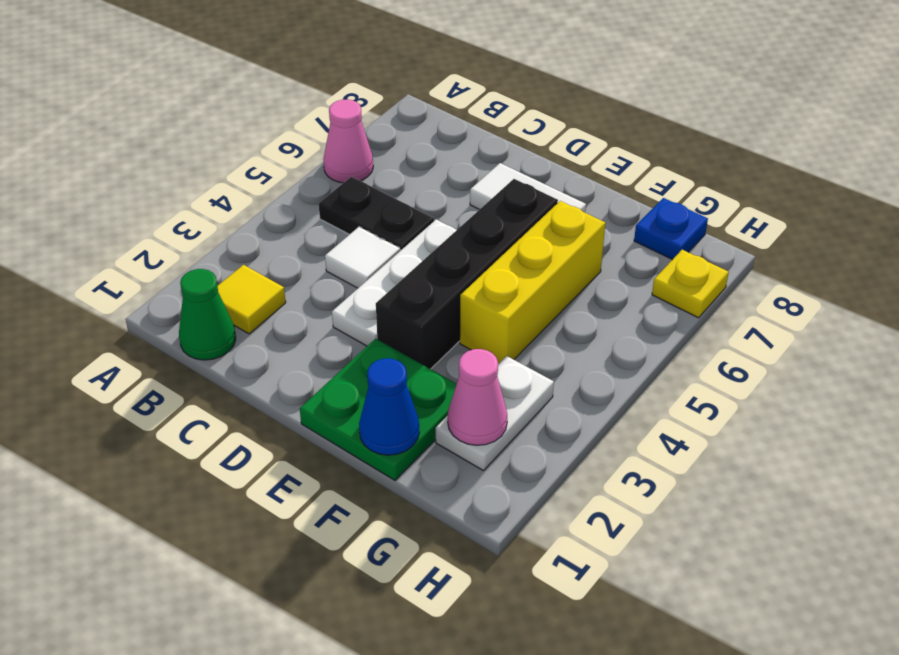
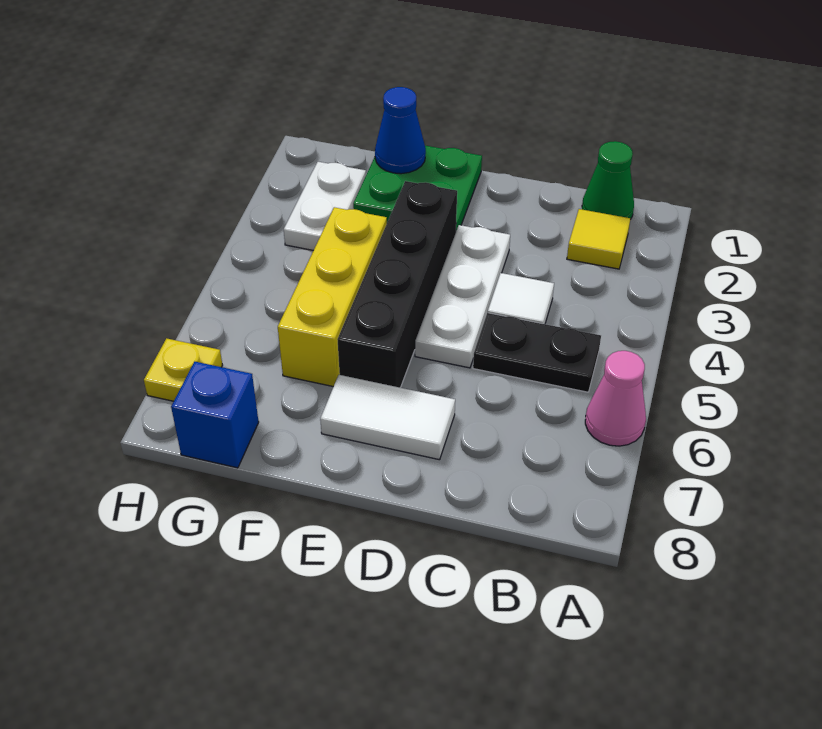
pink 1x1 cone [448,349,507,445] -> none
blue 1x1 plate [634,198,708,260] -> blue 1x1 brick [171,362,259,468]

